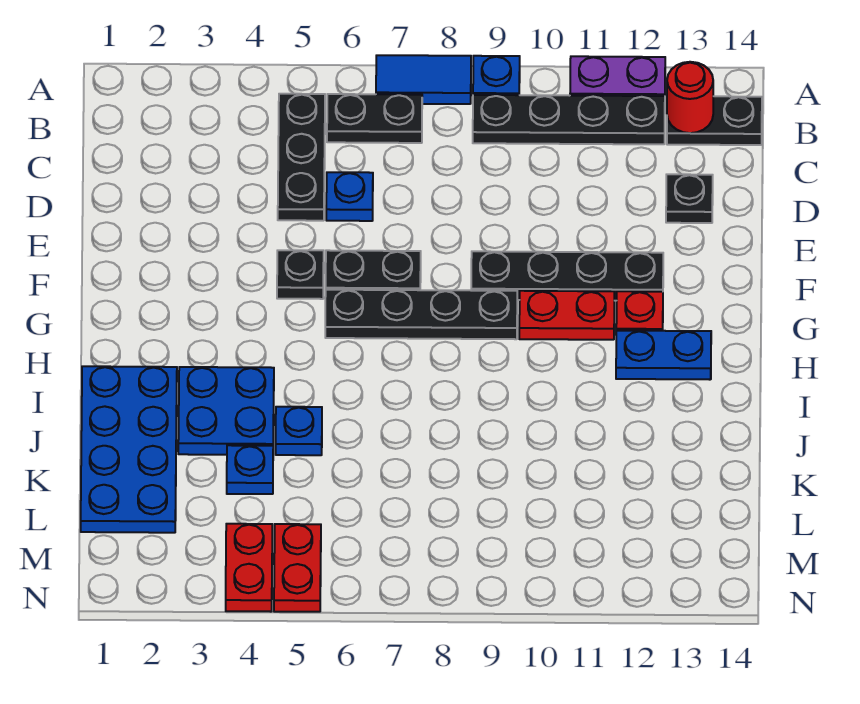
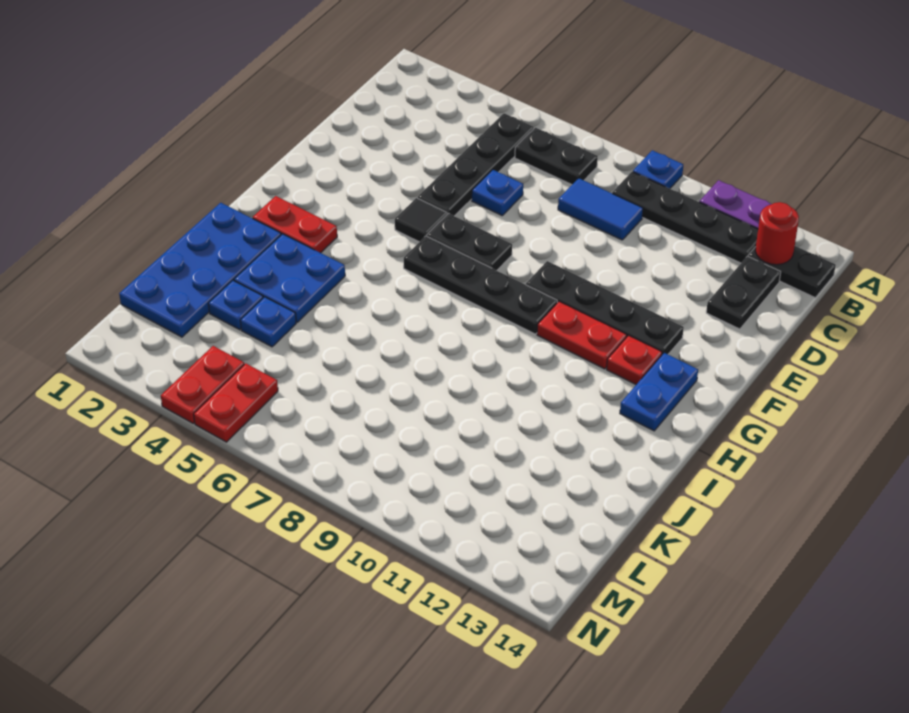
blue 1x2 tile [376,55,471,104] -> blue 1x2 tile moved to [558,178,643,240]
black 1x3 plate [278,94,325,221] -> black 1x4 plate [418,113,534,216]
black 1x1 plate [666,174,713,223] -> black 1x2 plate [706,256,781,329]
black 1x1 plate [277,250,324,299] -> black 1x1 tile [395,198,447,242]
none -> red 1x2 plate [253,196,337,253]
blue 1x2 plate [616,331,711,380] -> blue 1x2 plate turned to [620,353,698,431]
blue 1x1 plate [276,407,322,455] -> blue 1x1 plate moved to [208,280,263,330]

